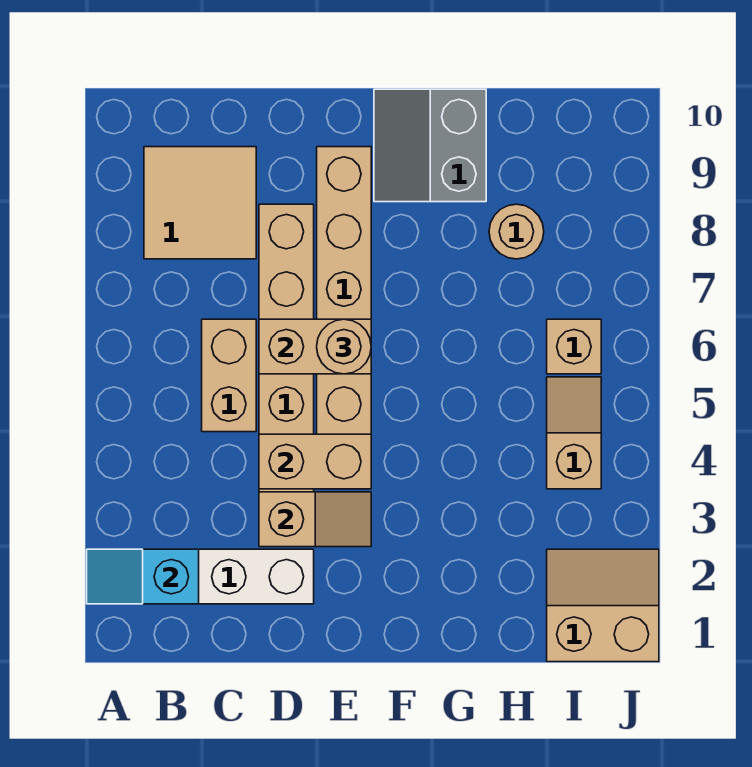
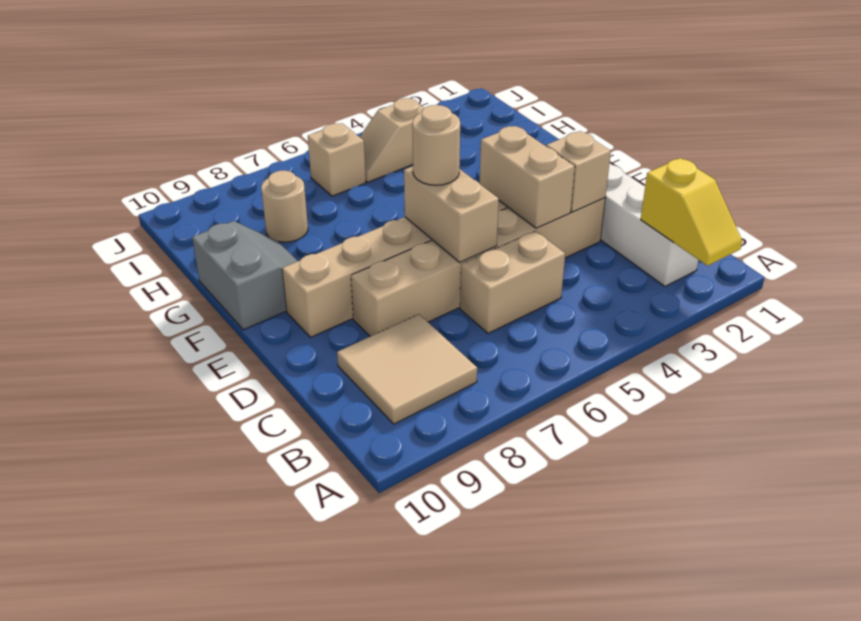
cyan 1x2 slope [87,549,199,604] -> yellow 1x2 slope [641,158,742,266]
grey 2x2 slope [374,89,486,202] -> grey 2x2 slope turned to [192,221,298,330]
tan 2x2 slope [547,549,659,662] -> none

